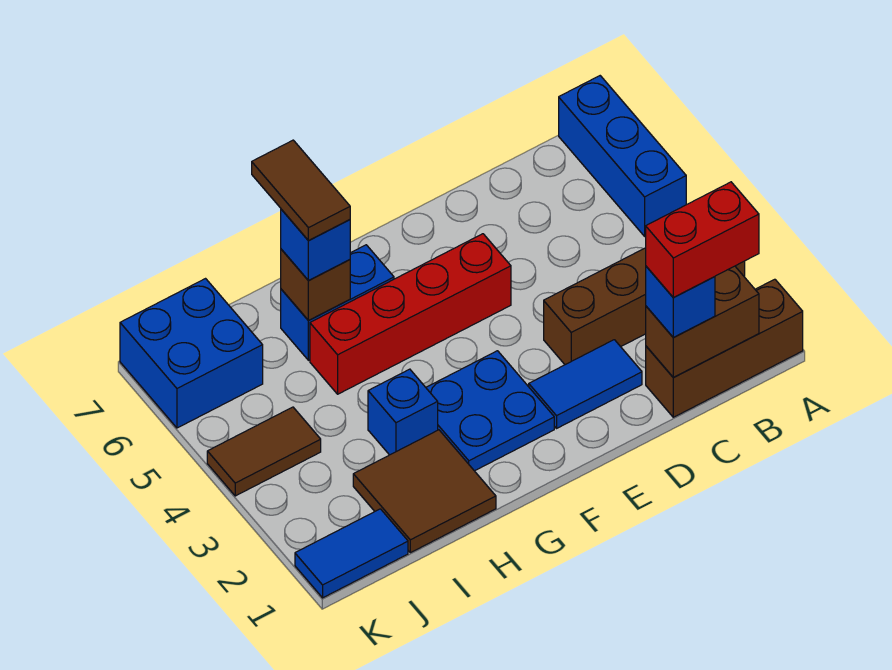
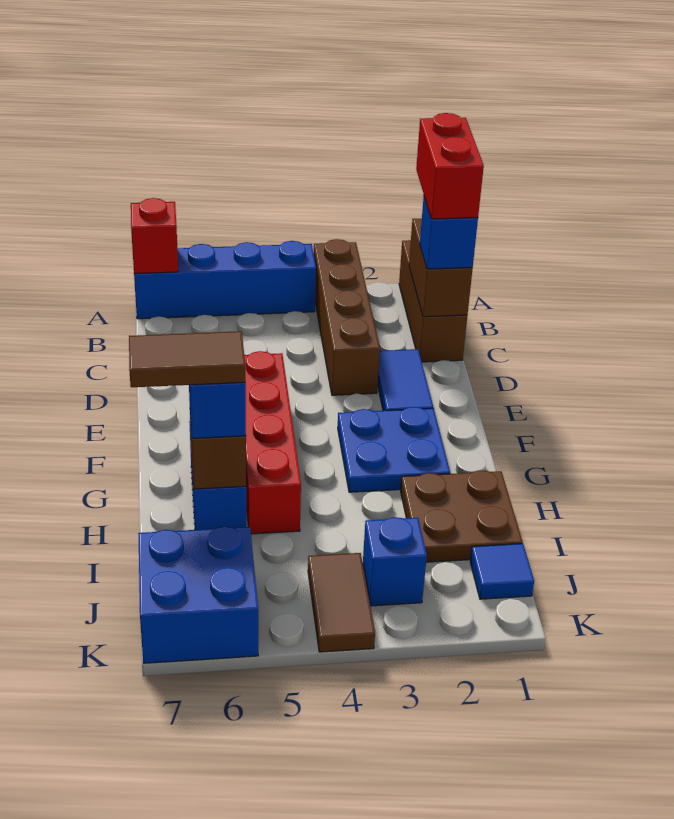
blue 1x3 brick [559,76,686,236] -> blue 1x4 brick [134,241,316,319]
none -> red 1x1 brick [131,198,178,274]
brown 2x2 tile [353,430,496,553] -> brown 2x2 plate [401,470,523,562]
blue 1x1 brick [368,369,438,455] -> blue 1x1 brick moved to [363,517,427,606]
blue 1x2 tile [295,509,408,598] -> blue 1x1 tile [470,544,534,599]

